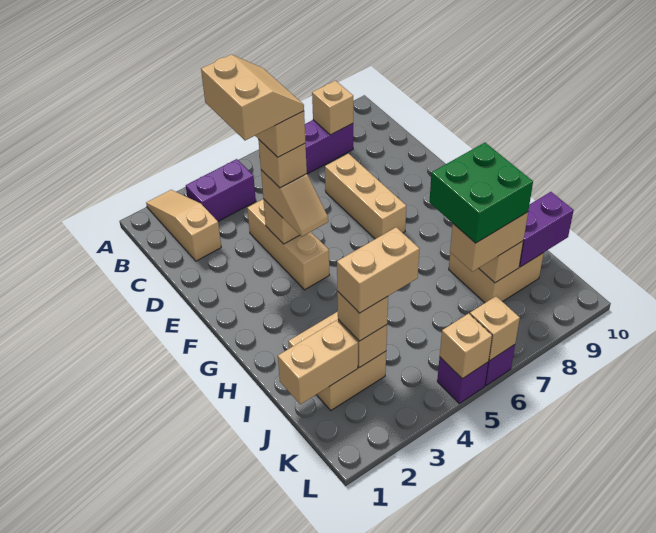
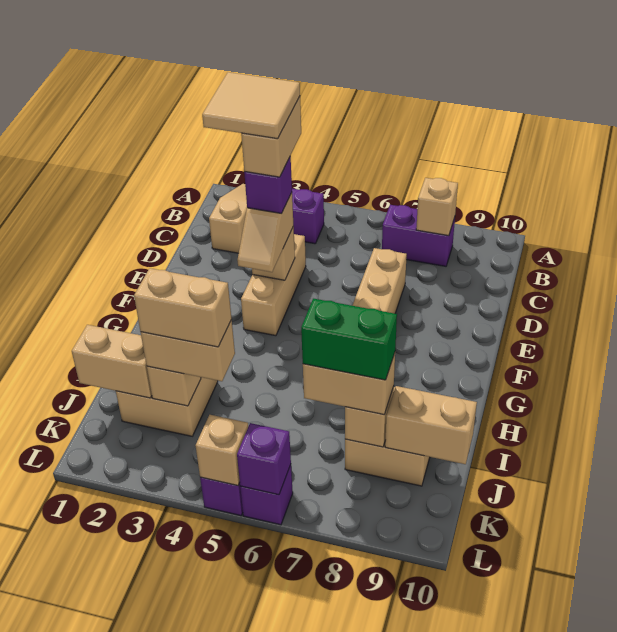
tan 2x2 slope [201,55,304,140] -> tan 2x2 tile [202,72,300,139]
tan 1x1 brick [258,139,307,188] -> purple 1x1 brick [244,156,292,213]
green 2x2 brick [429,143,533,243] -> green 1x2 brick [301,299,397,380]
tan 1x1 brick [337,291,388,341] -> tan 1x2 brick [141,320,235,381]
purple 1x2 brick [519,192,574,267] -> tan 1x2 brick [385,386,477,464]
tan 1x1 brick [470,296,520,361] -> purple 1x1 brick [237,423,291,495]

